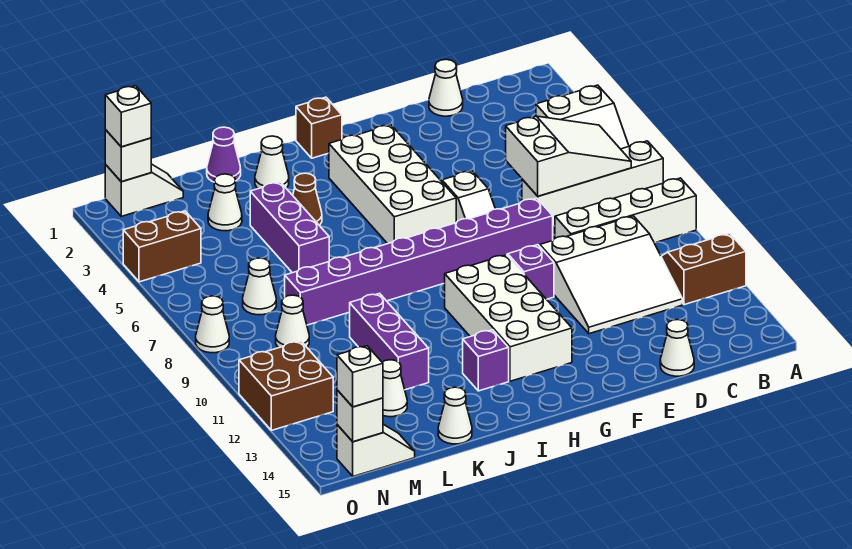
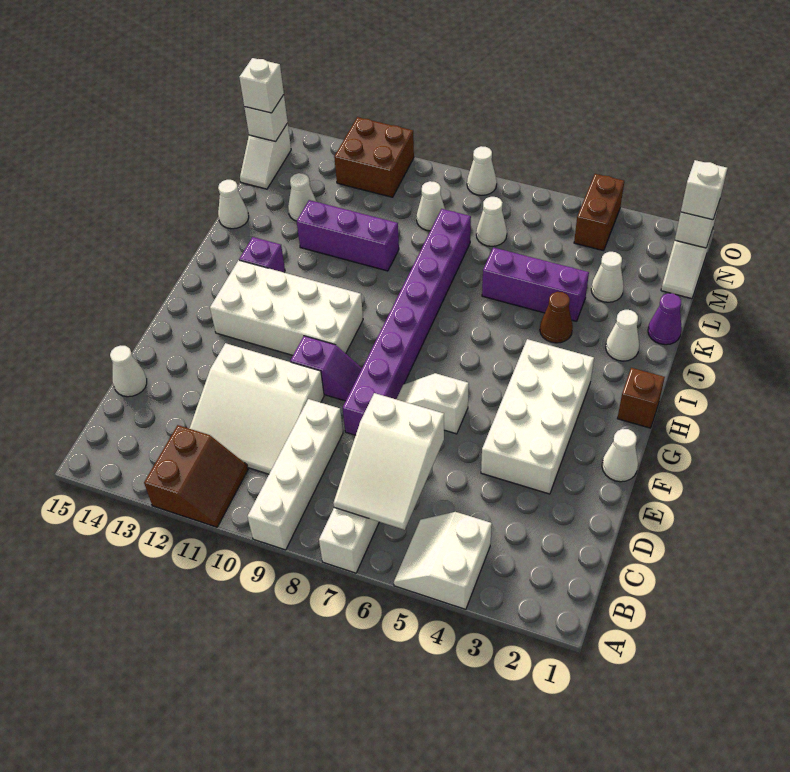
white 3x3 slope [540,216,682,334] -> white 3x3 slope turned to [189,343,324,474]
white 1x1 cone [429,59,463,116] -> white 1x1 cone moved to [602,429,638,482]
white 2x4 brick [329,125,456,244] -> white 2x4 brick turned to [481,339,594,494]

